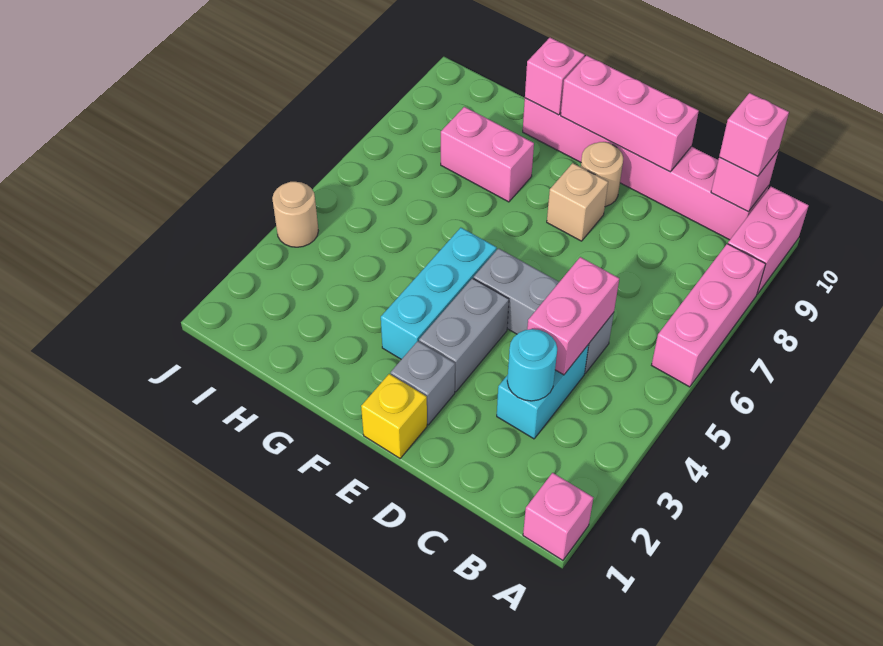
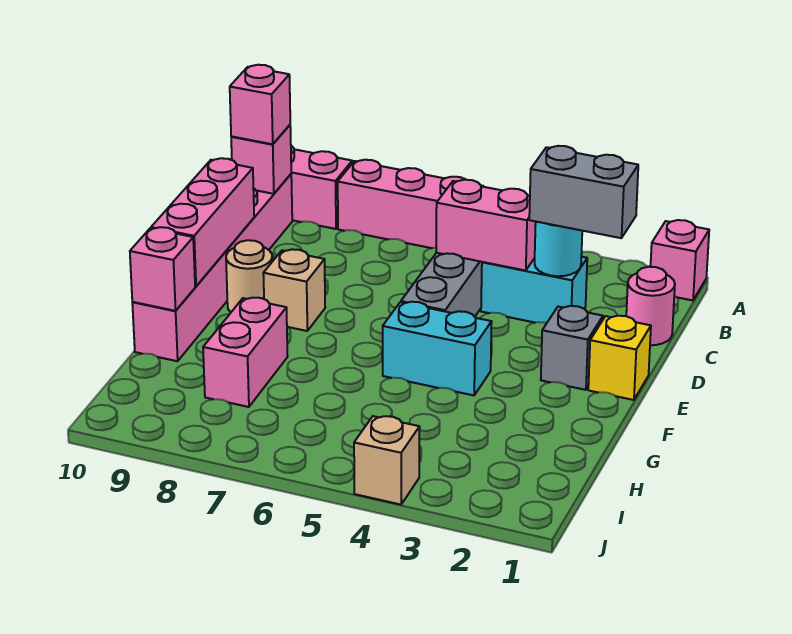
none -> pink 1x1 round brick [626,267,675,345]
grey 1x2 brick [419,278,509,392] -> grey 1x2 brick moved to [529,146,638,238]
cyan 1x3 brick [381,228,497,359] -> cyan 1x2 brick [383,302,492,395]
tan 1x1 round brick [272,182,318,247] -> tan 1x1 brick [354,416,420,505]

